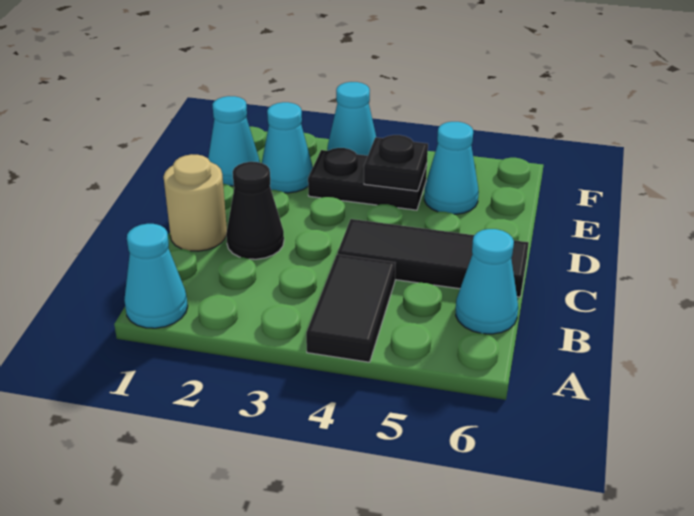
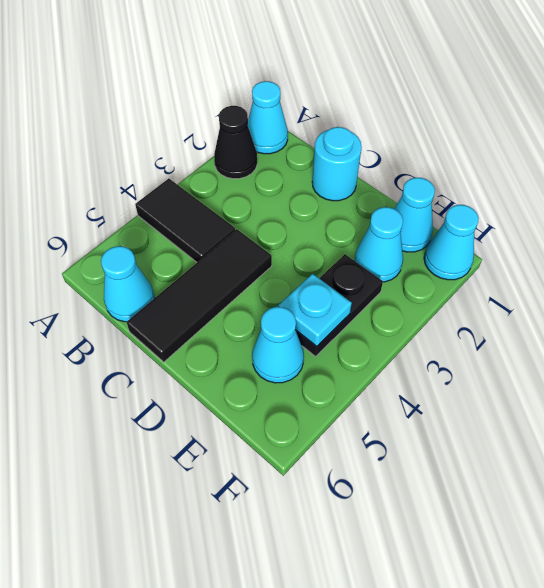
tan 1x1 round brick [164,154,227,251] -> cyan 1x1 round brick [312,127,362,201]
black 1x1 cone [226,162,284,259] -> black 1x1 cone moved to [214,106,257,179]
black 1x1 plate [364,135,428,191] -> cyan 1x1 plate [278,274,352,346]
cyan 1x1 cone [327,82,376,156] -> cyan 1x1 cone moved to [424,205,479,280]

